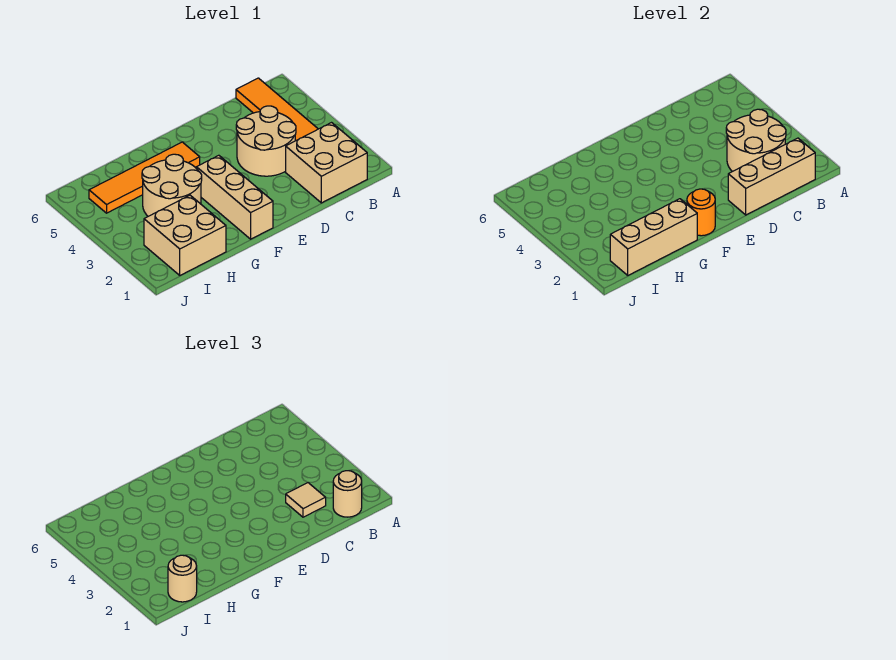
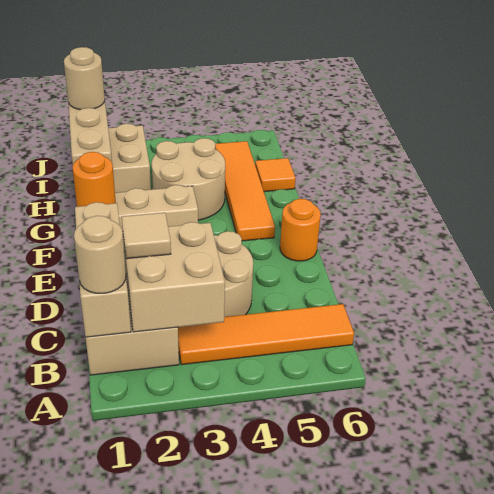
tan 2x2 round brick [726,109,786,172] -> tan 2x2 brick [123,222,225,332]
none -> orange 1x1 round brick [280,199,321,261]
none -> orange 1x1 tile [255,158,296,192]

